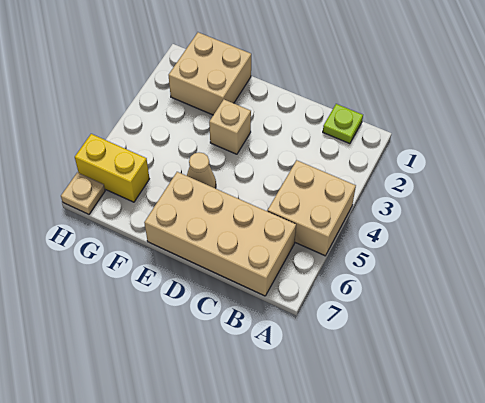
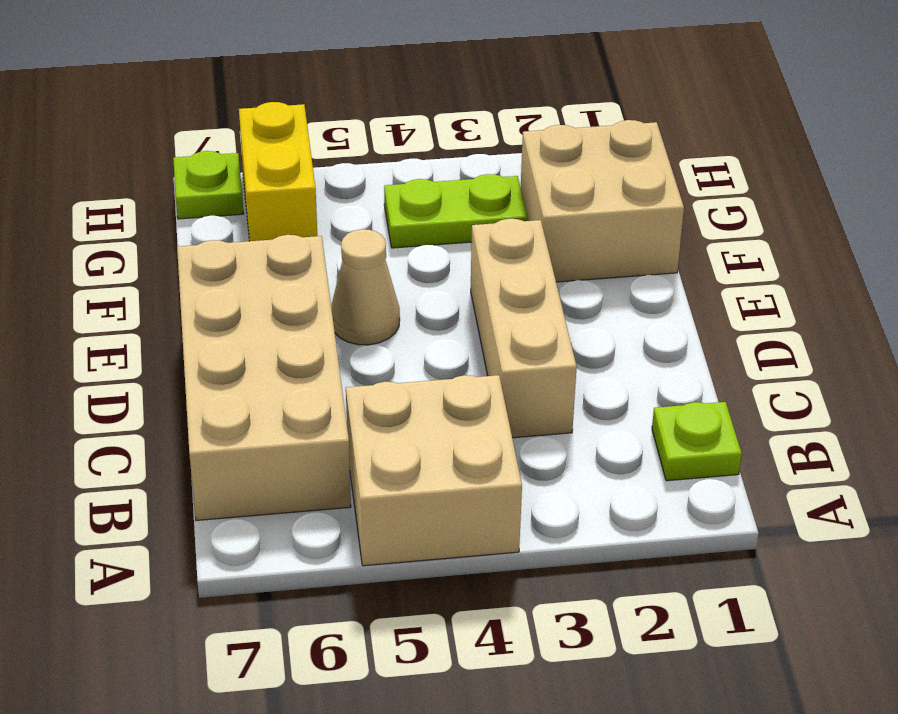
tan 1x1 brick [209,100,251,154] -> tan 1x3 brick [471,219,577,438]
none -> lime 1x2 plate [384,174,528,248]
tan 1x1 plate [61,172,105,214] -> lime 1x1 plate [173,151,244,219]

